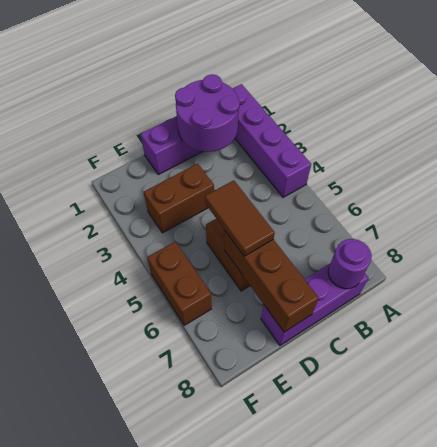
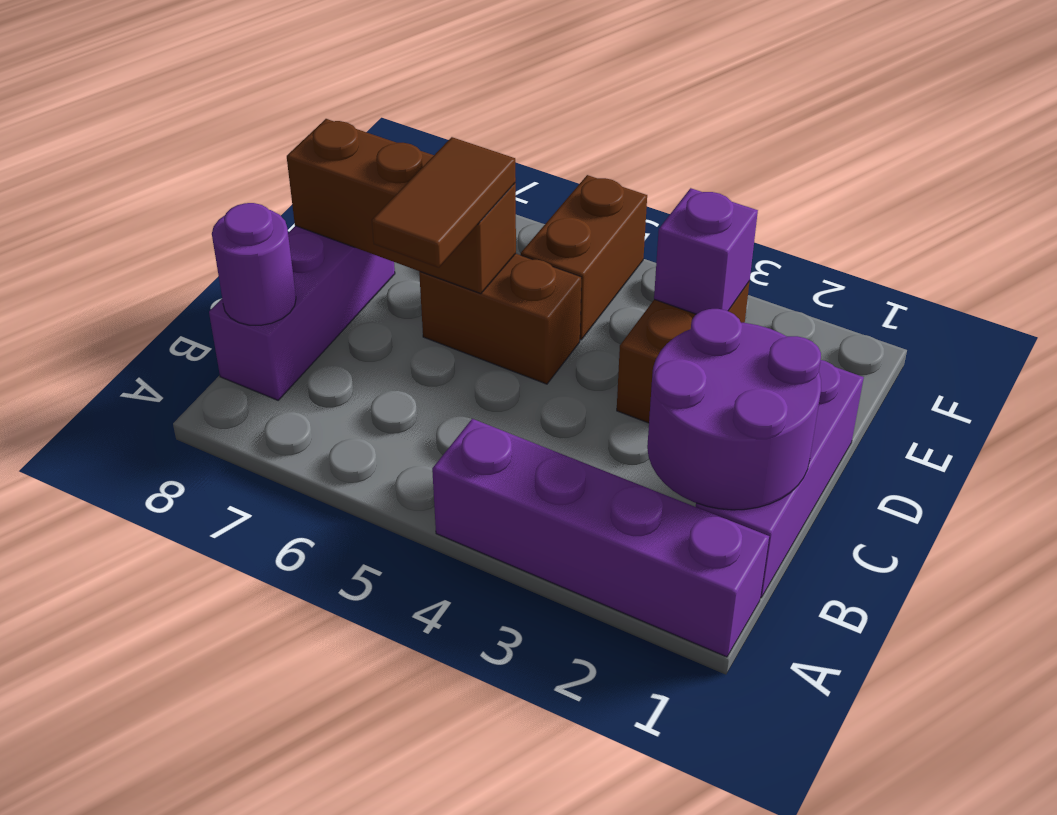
brown 1x2 tile [205,180,275,256] -> brown 1x2 tile turned to [372,137,516,268]
none -> purple 1x1 brick [654,188,758,314]
brown 1x2 brick [147,241,212,325] -> brown 1x2 brick turned to [521,175,647,340]

